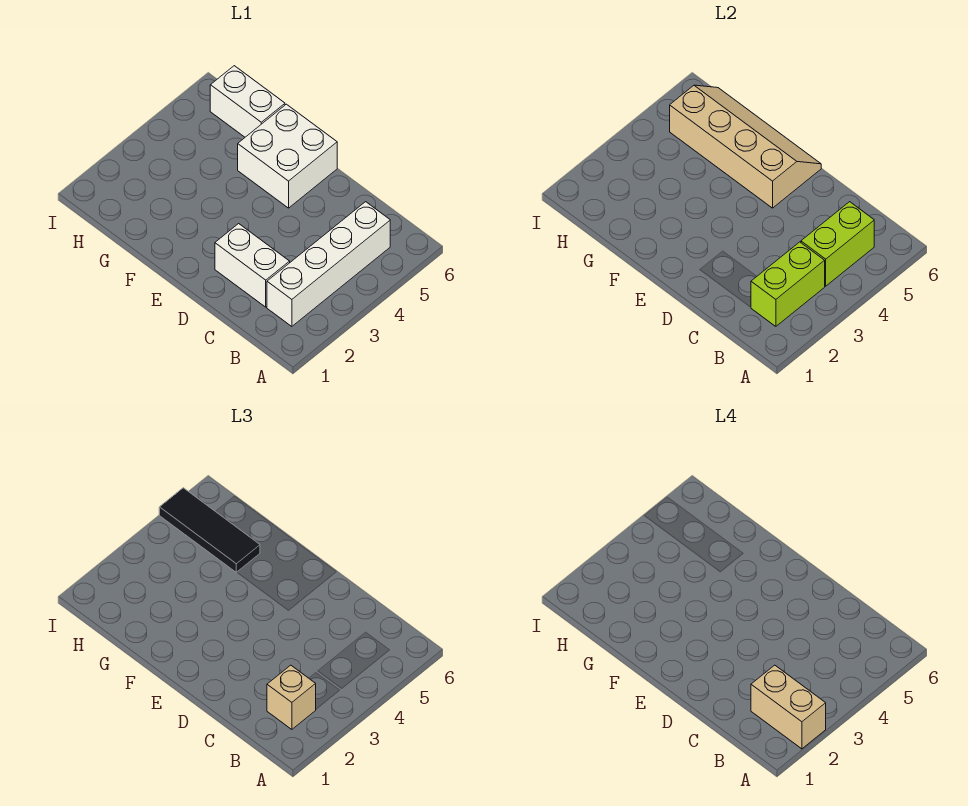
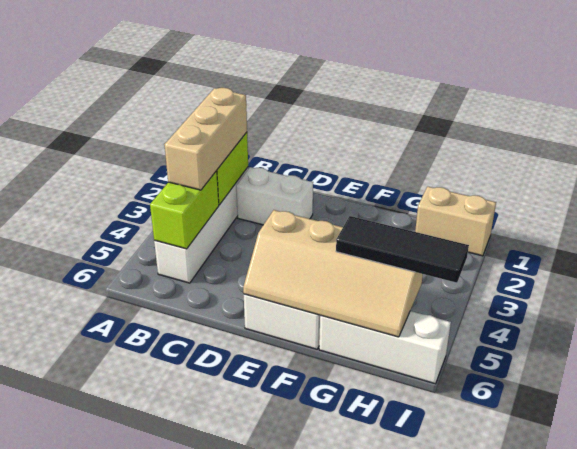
tan 1x2 brick [751,665,826,749] -> tan 1x2 brick moved to [415,186,496,256]
tan 1x1 brick [267,665,316,729] -> tan 1x3 brick [164,88,247,190]
white 1x2 brick [210,66,285,137] -> white 1x3 brick [319,311,451,384]

